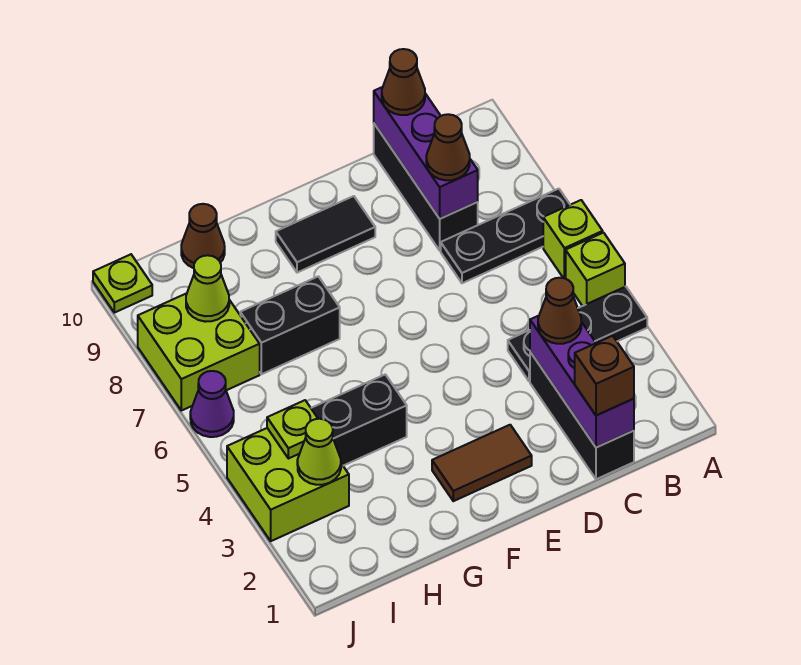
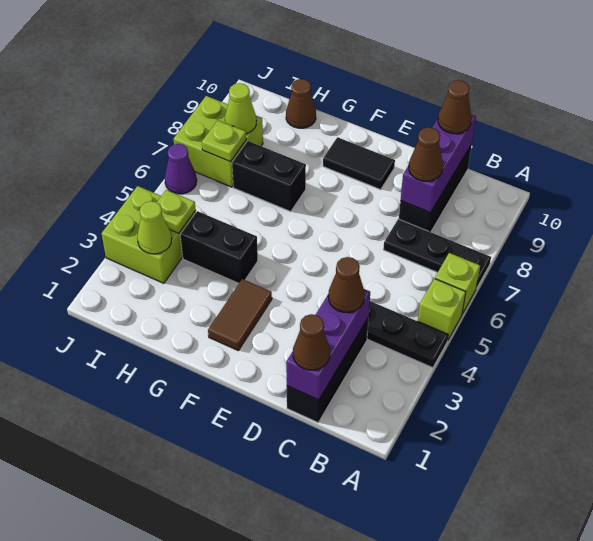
brown 1x1 brick [575,336,634,416] -> brown 1x1 cone [293,314,330,370]
brown 1x2 tile [432,425,532,501] -> brown 1x2 tile turned to [208,279,272,350]
lime 1x1 plate [93,254,152,313] -> lime 1x1 plate moved to [202,120,246,162]

